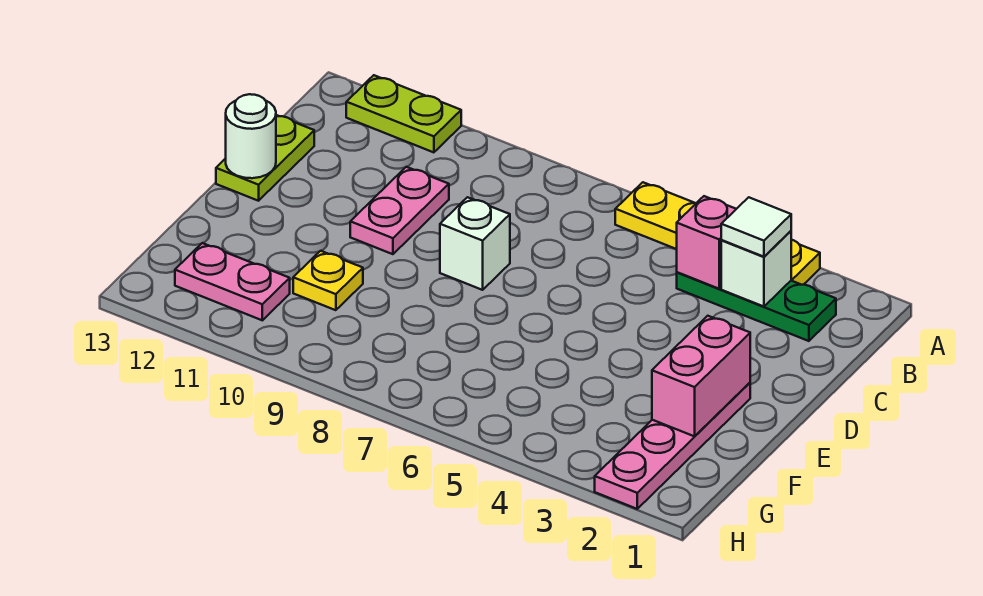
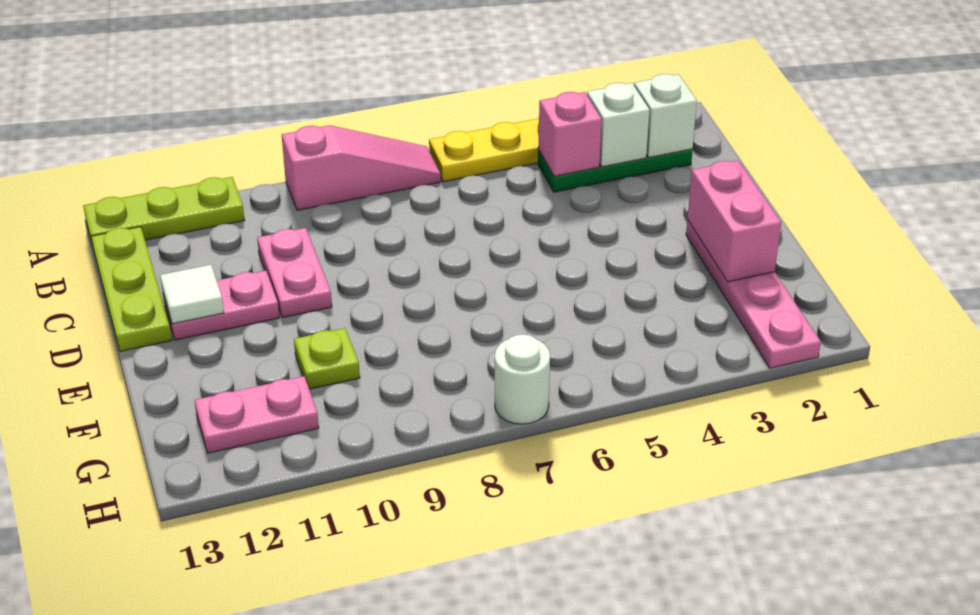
none -> pink 1x3 slope [282,125,441,210]
lime 1x2 plate [346,75,461,152] -> lime 1x3 plate [83,177,245,246]
white 1x1 tile [721,197,791,257] -> white 1x1 tile moved to [160,265,224,324]
lime 1x2 plate [216,115,314,201] -> lime 1x3 plate [91,227,172,352]
white 1x1 brick [440,197,510,290] -> white 1x1 brick moved to [634,74,697,157]
none -> pink 1x2 plate [163,271,279,340]
white 1x1 round brick [226,94,276,178] -> white 1x1 round brick moved to [495,334,550,424]
yellow 1x1 plate [293,251,363,310] -> lime 1x1 plate [294,328,360,389]

